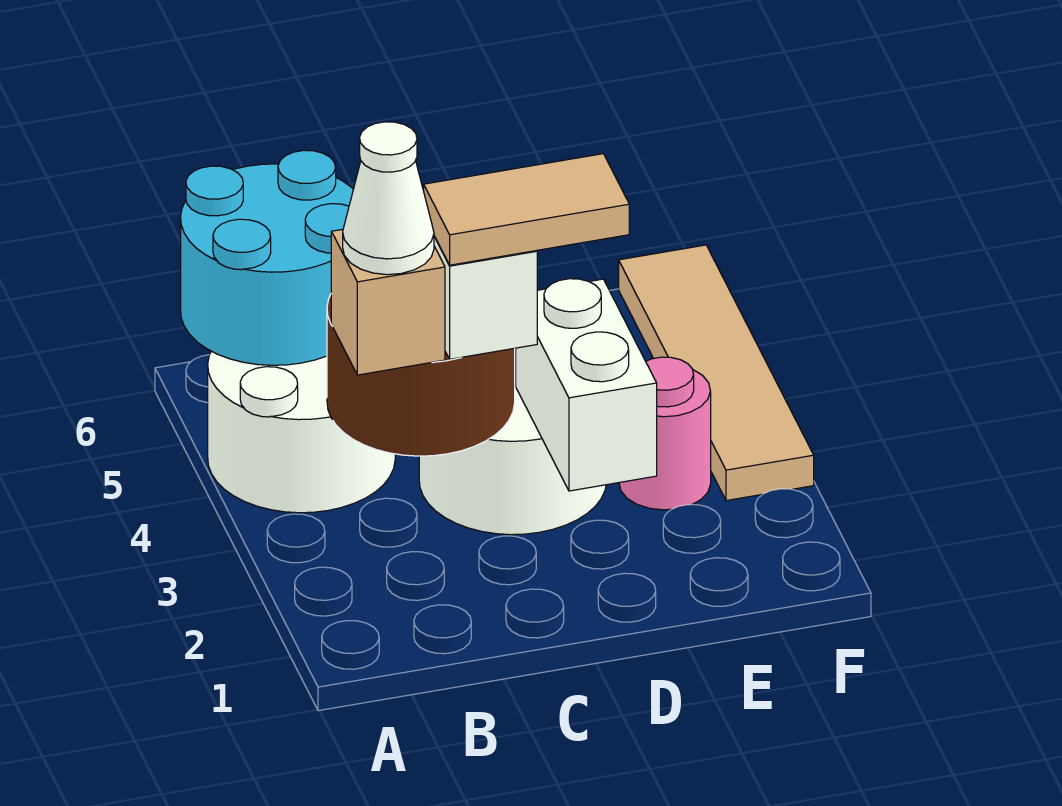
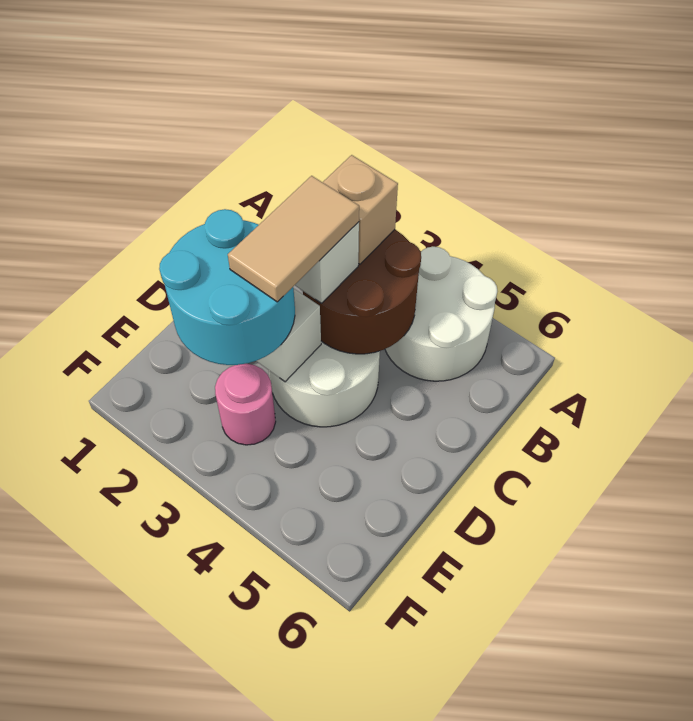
cyan 2x2 round brick [181,150,353,365] -> cyan 2x2 round brick moved to [159,209,295,365]
white 1x1 cone [343,122,434,275] -> none
tan 1x4 tile [619,245,814,501] -> none

